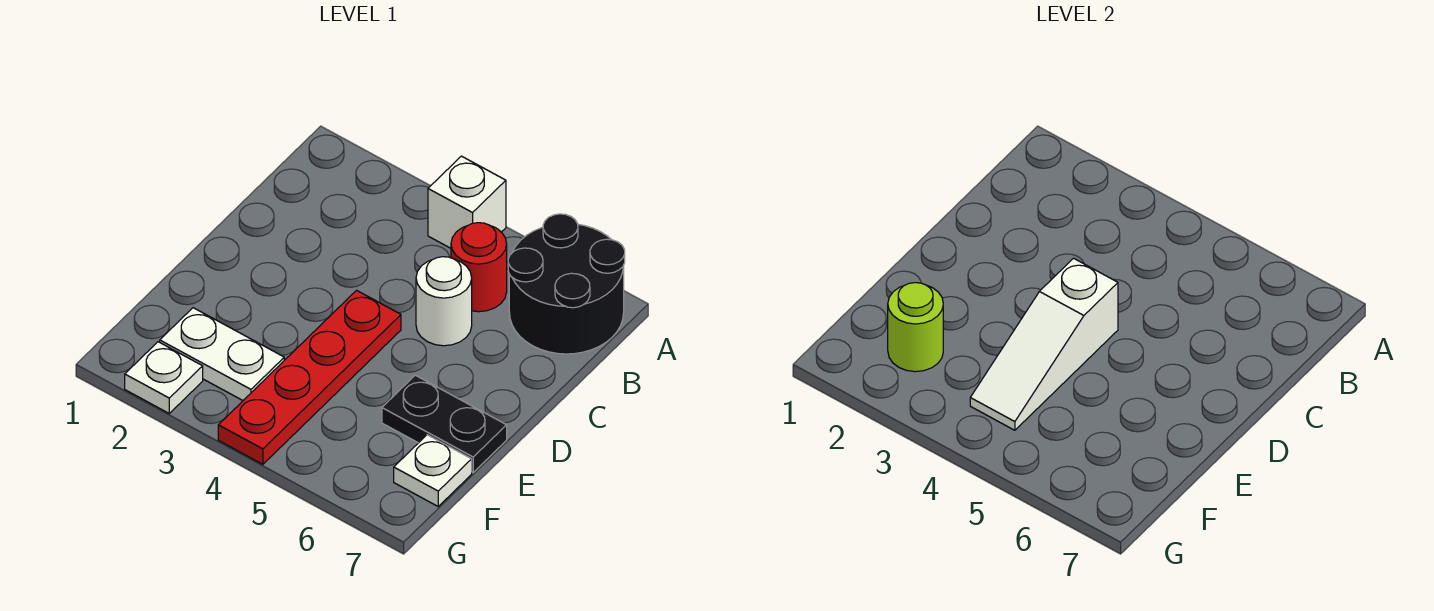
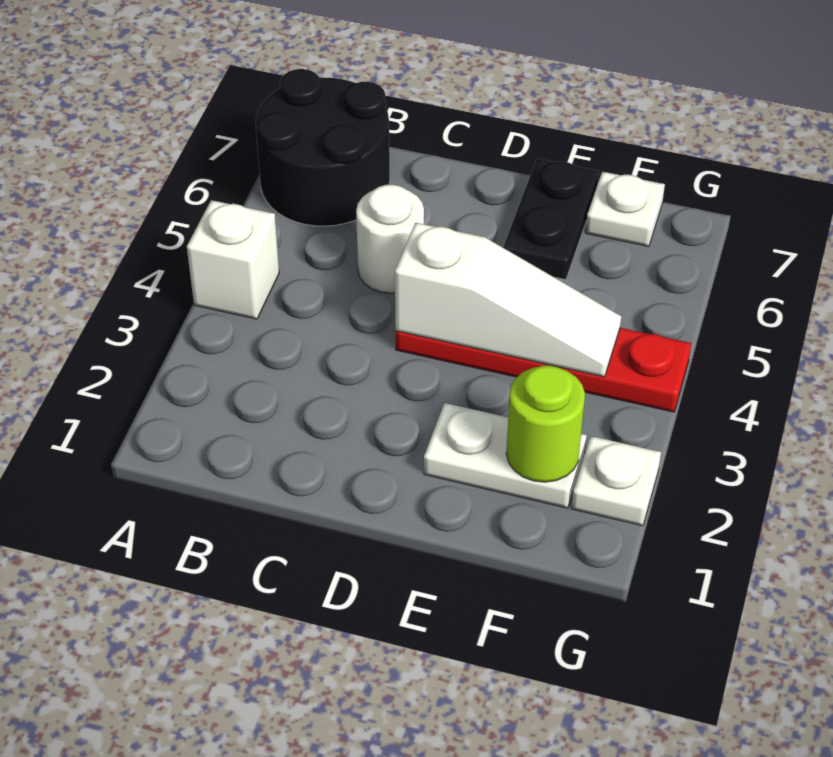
red 1x1 round brick [451,223,507,312] -> none
white 1x2 plate [160,308,284,400] -> white 1x2 plate turned to [424,403,587,508]

